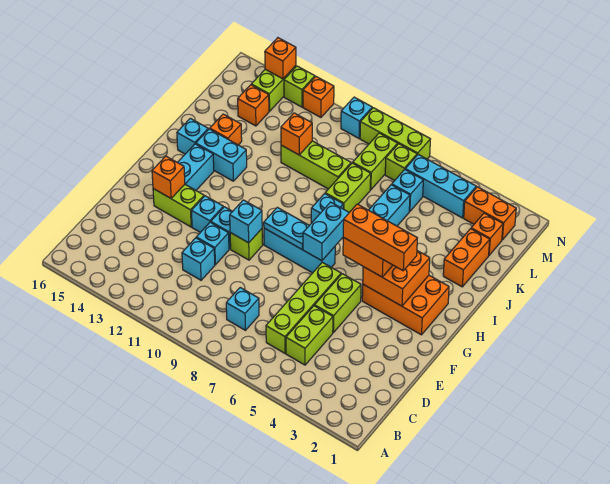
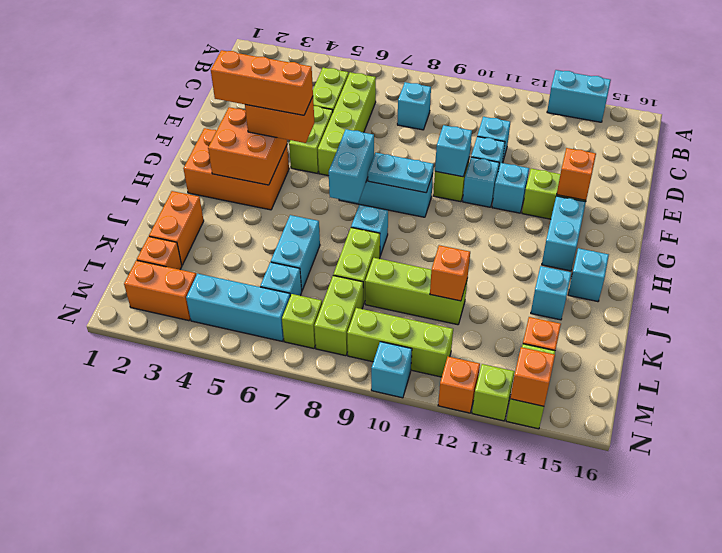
cyan 1x2 brick [196,129,247,181] -> cyan 1x2 brick moved to [547,70,611,122]
orange 1x1 brick [210,114,242,145] -> cyan 1x1 brick [531,266,571,320]
lime 1x3 brick [360,108,430,159] -> lime 1x3 brick moved to [347,308,453,377]

